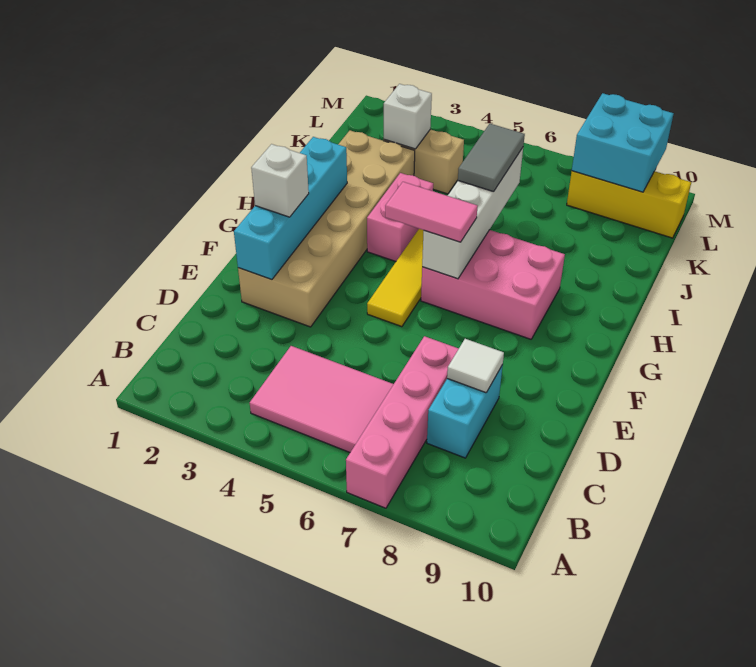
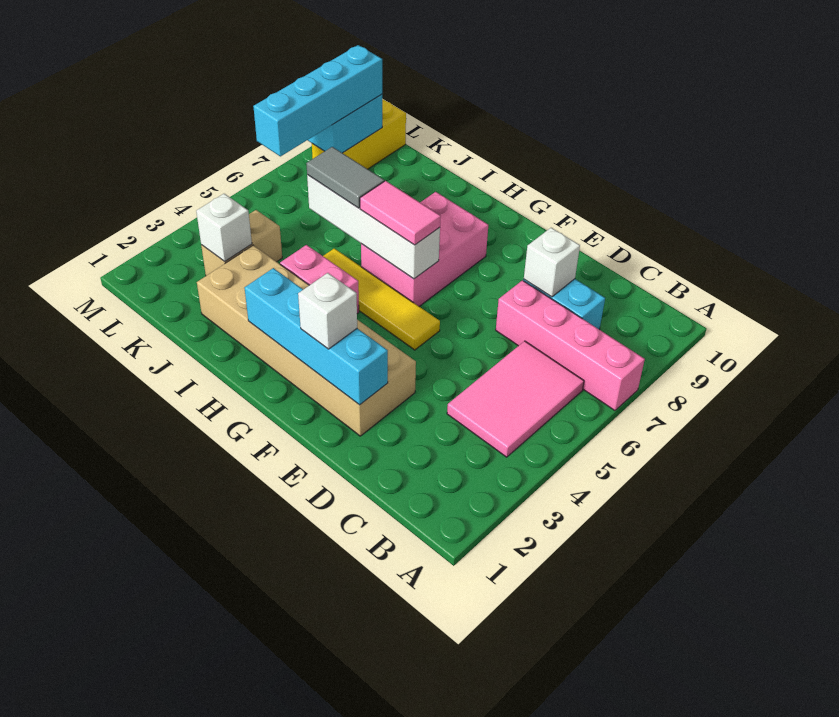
white 1x1 tile [447,339,504,393] -> white 1x1 brick [524,228,580,297]
pink 1x2 tile [385,182,478,242] -> pink 1x2 tile turned to [360,181,441,245]
none -> cyan 1x4 brick [253,45,382,156]

